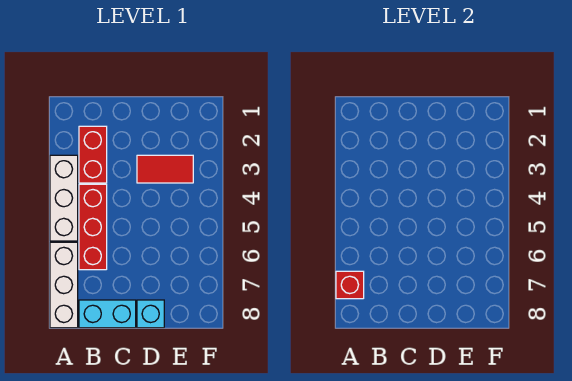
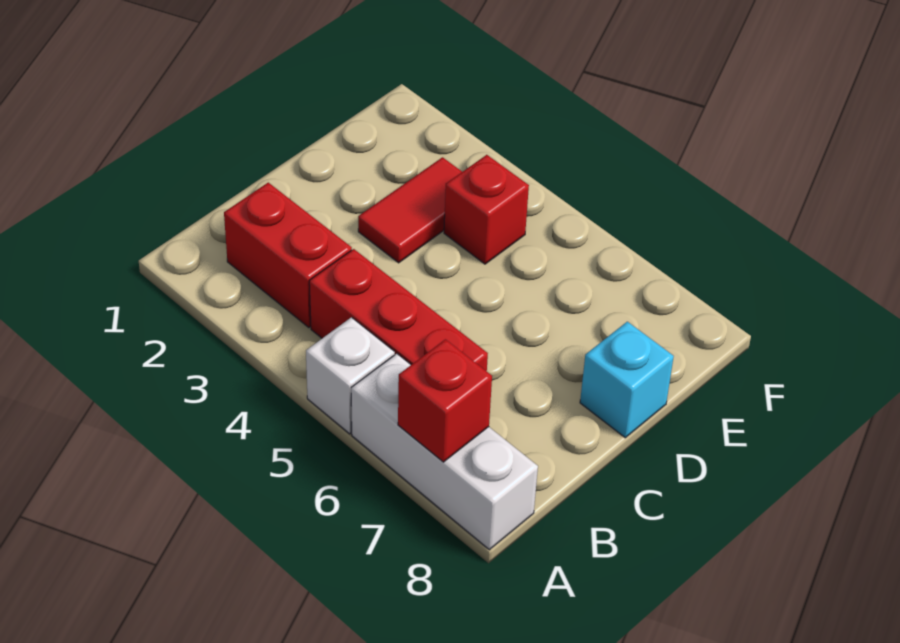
white 1x3 brick [50,155,78,241] -> white 1x1 brick [306,317,395,434]
cyan 1x2 brick [79,300,136,328] -> none
none -> red 1x1 brick [444,155,529,264]

